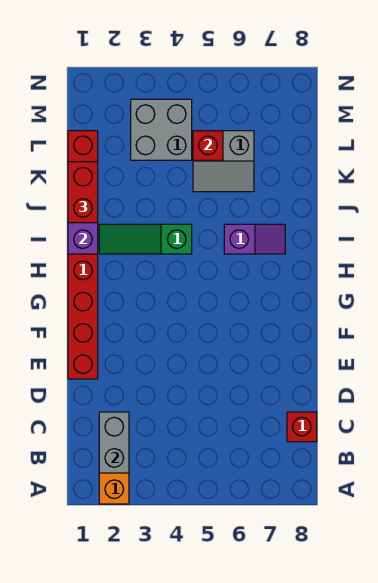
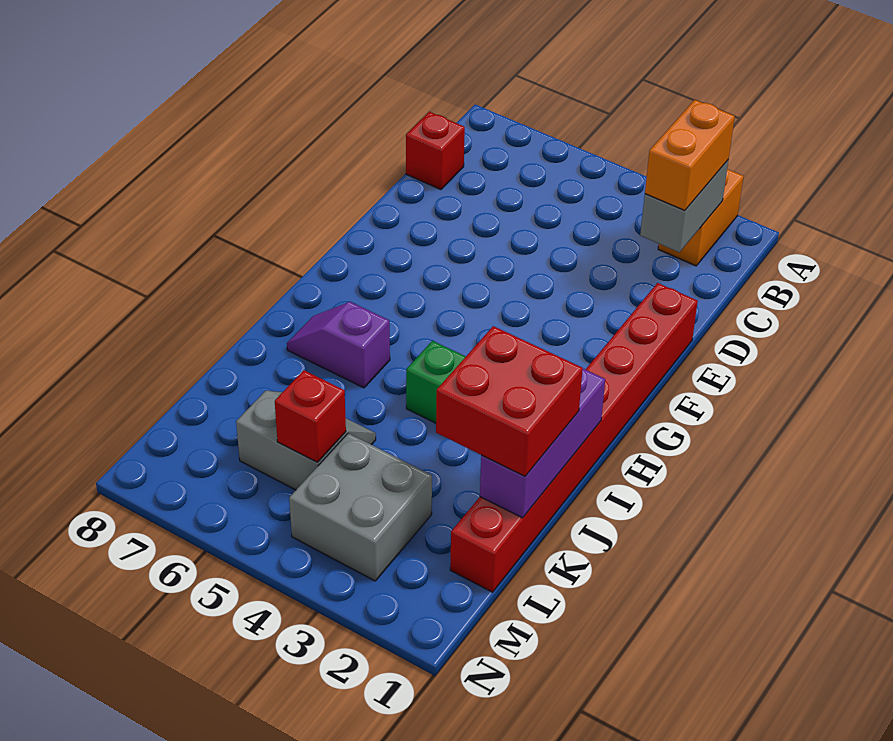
none -> orange 1x2 brick [645,100,735,210]
red 1x2 brick [68,162,98,223] -> red 2x2 brick [436,326,583,476]

